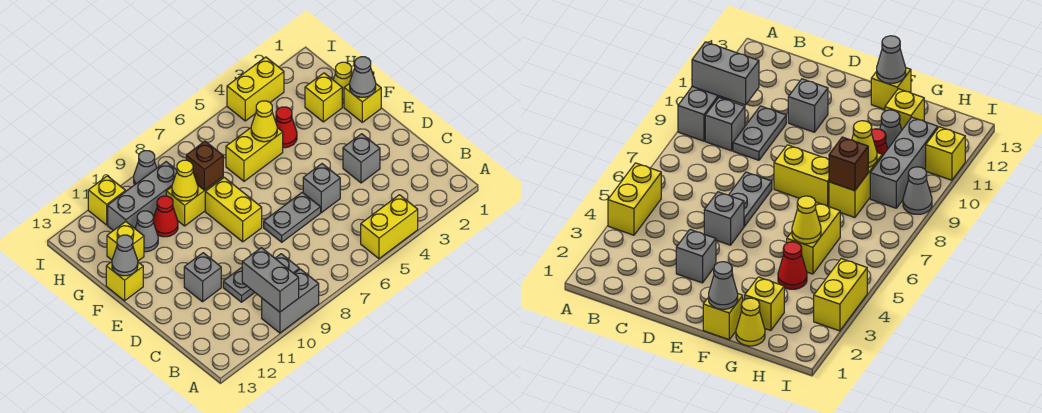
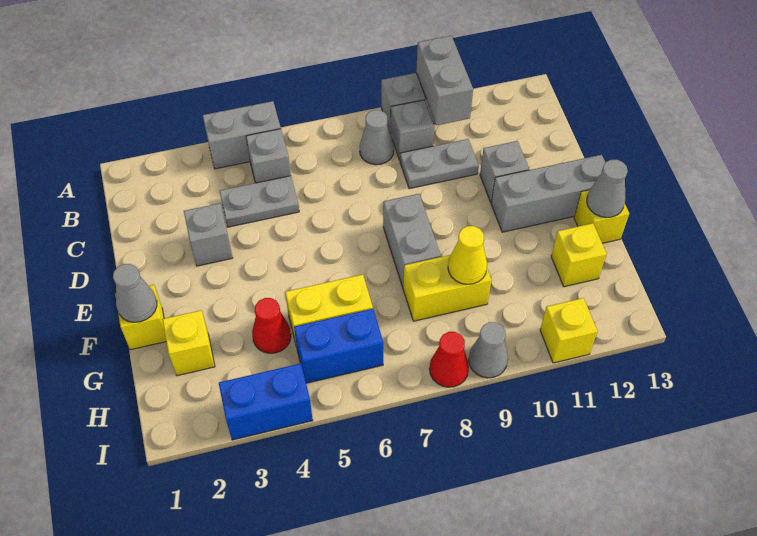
yellow 1x2 brick [361,195,418,259] -> grey 1x2 brick [203,101,281,169]
grey 1x1 brick [303,164,340,213] -> grey 1x1 brick moved to [246,129,291,183]
grey 1x2 plate [264,192,321,242] -> grey 1x2 plate moved to [220,176,299,227]
yellow 1x2 brick [205,177,262,242] -> grey 1x2 brick [383,194,441,287]
yellow 1x1 cone [333,62,352,103] -> none
yellow 1x1 cone [251,101,277,142] -> none
brown 1x1 brick [186,141,223,190] -> none
red 1x1 cone [153,196,178,237] -> red 1x1 cone moved to [429,332,469,387]
grey 1x1 cone [135,211,158,252] -> grey 1x1 cone moved to [360,110,394,165]
none -> blue 1x2 brick [294,309,383,383]
grey 1x3 brick [108,162,177,231] -> grey 1x3 brick moved to [491,155,606,232]
yellow 1x2 brick [227,57,284,121] -> blue 1x2 brick [219,363,313,440]

